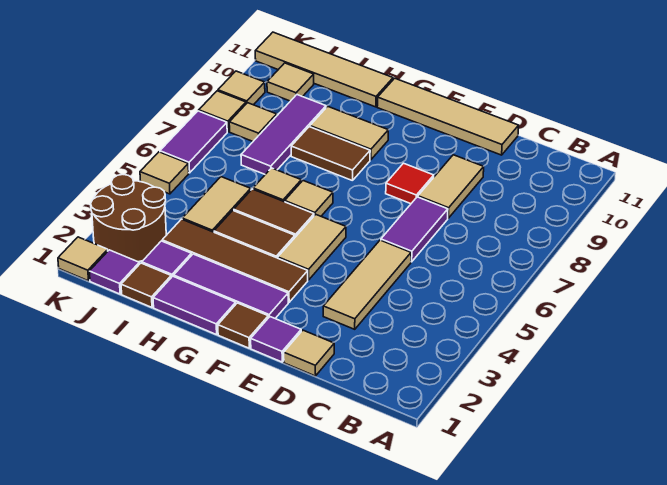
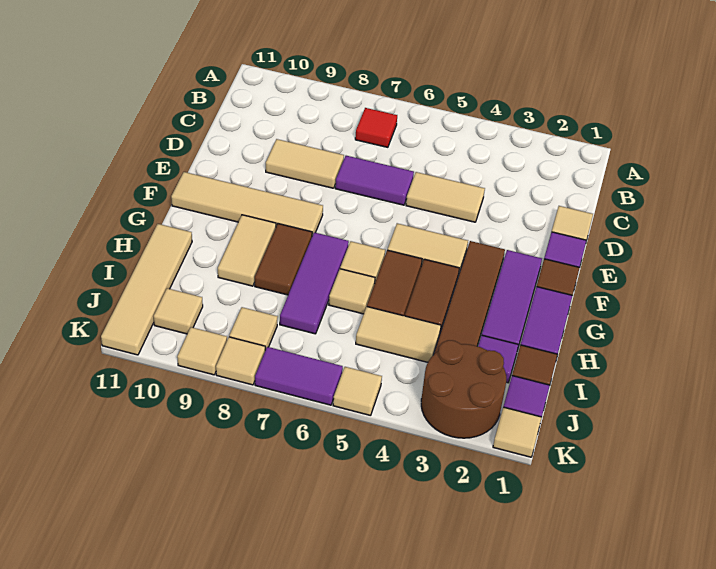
tan 1x3 tile [323,240,411,329] -> tan 1x2 tile [406,172,485,222]
tan 1x4 tile [377,78,519,155] -> tan 1x4 tile turned to [171,172,323,236]
red 1x1 tile [386,163,434,204] -> red 1x1 tile moved to [355,108,397,147]
purple 1x3 tile [241,95,326,174] -> purple 1x3 tile turned to [280,232,349,334]

